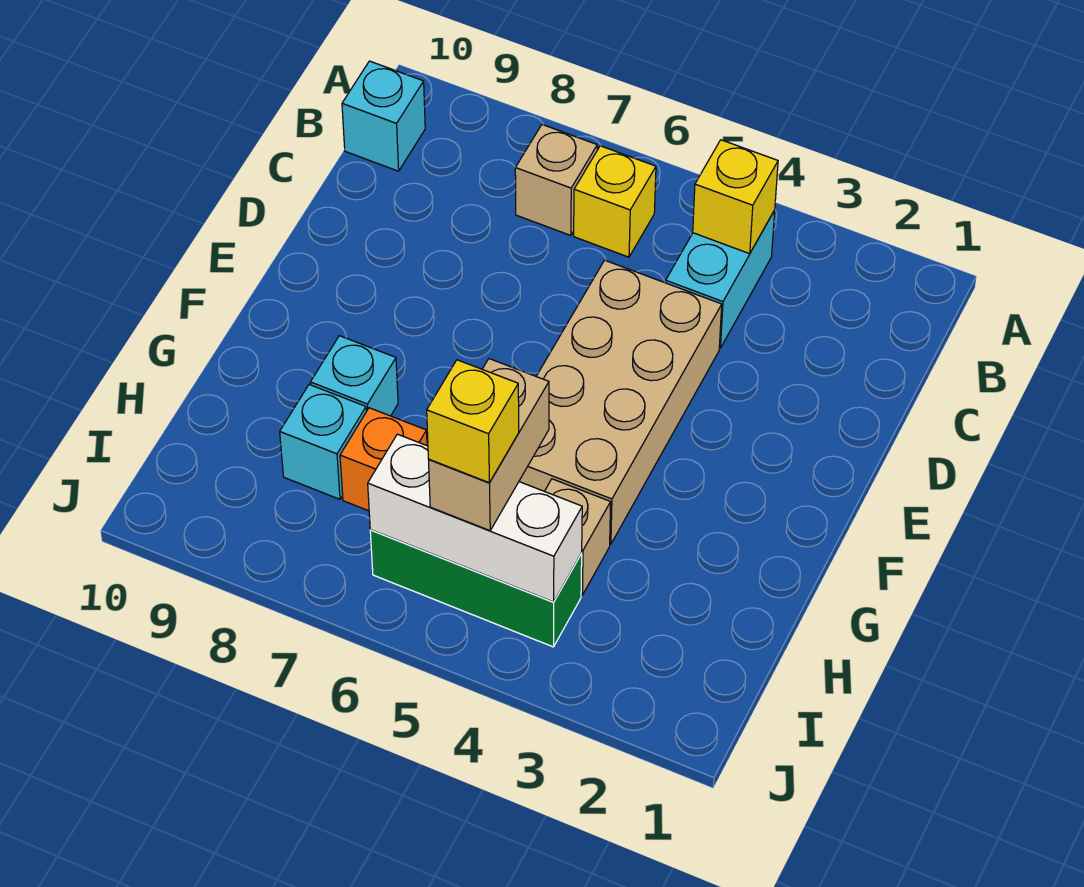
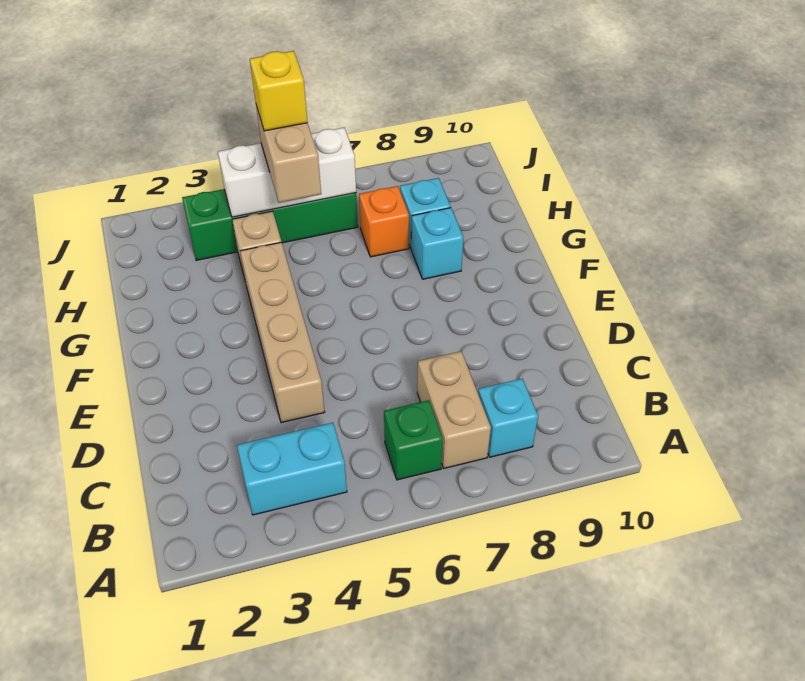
cyan 1x2 brick [666,211,775,348] -> cyan 1x2 brick turned to [237,423,347,515]
yellow 1x1 brick [693,140,778,254] -> none
yellow 1x1 brick [574,146,656,257] -> green 1x1 brick [384,400,443,480]
tan 1x1 brick [515,125,597,236] -> tan 1x2 brick [417,351,491,468]
cyan 1x1 brick [342,61,425,171] -> cyan 1x1 brick moved to [478,379,538,457]
tan 2x4 brick [519,260,722,544] -> tan 1x4 brick [240,242,324,423]
green 1x3 brick [370,530,582,647] -> green 1x4 brick [182,189,358,260]

